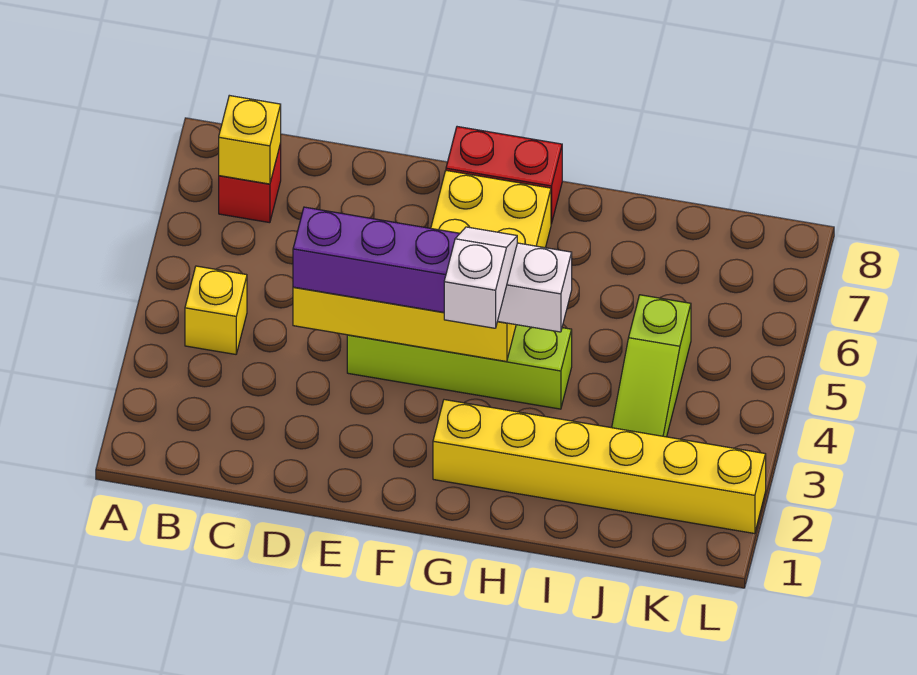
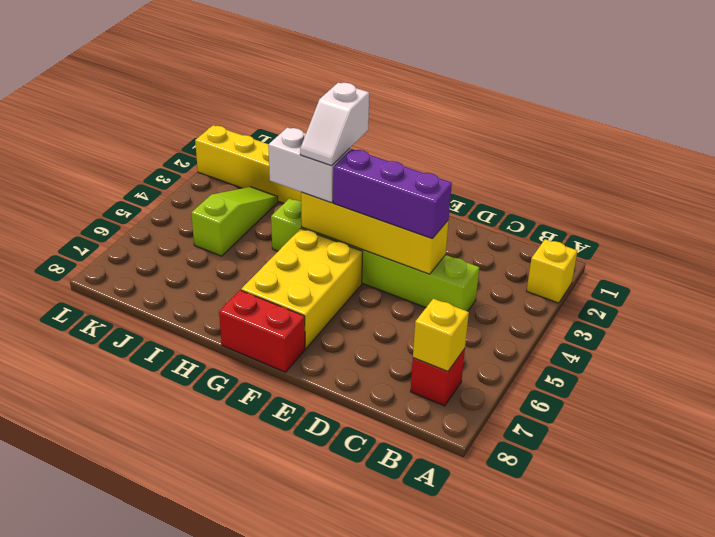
yellow 1x1 brick [185,266,247,354] -> yellow 1x1 brick moved to [527,239,577,303]
lime 1x4 brick [347,325,572,409] -> lime 1x6 brick [271,199,479,311]

